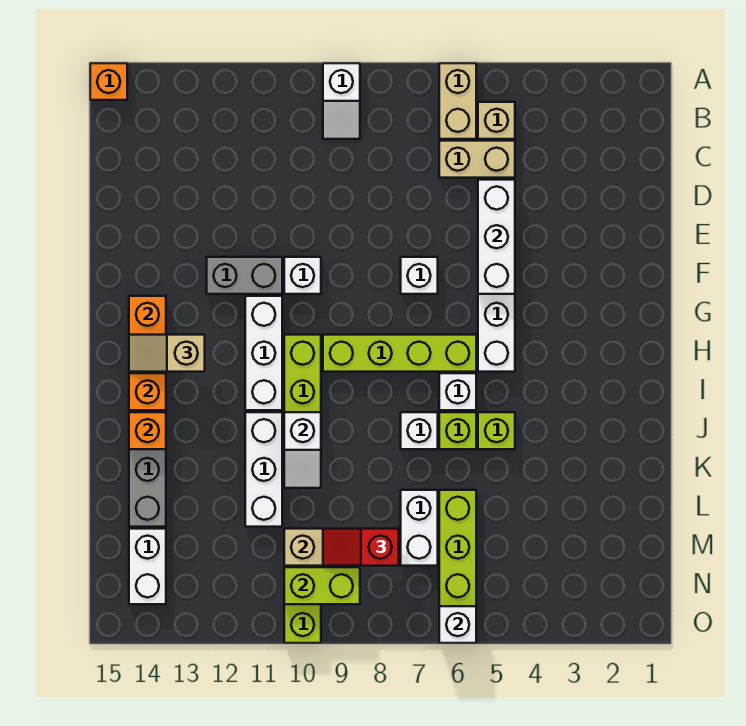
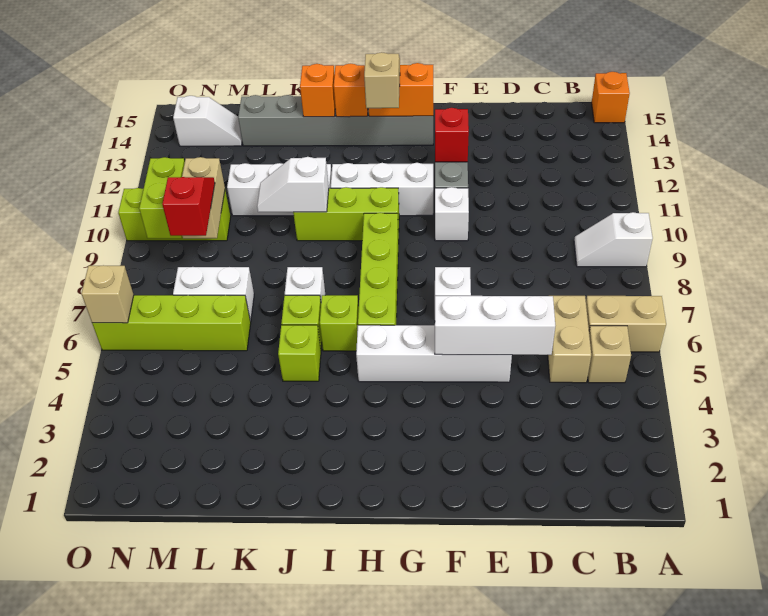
none -> red 1x1 brick [435,108,469,162]
white 1x1 brick [439,373,476,410] -> lime 1x1 brick [320,295,359,351]
white 1x2 brick [129,529,166,604] -> white 1x2 slope [173,96,242,146]
white 1x1 brick [439,606,476,643] -> tan 1x1 brick [81,265,134,323]

